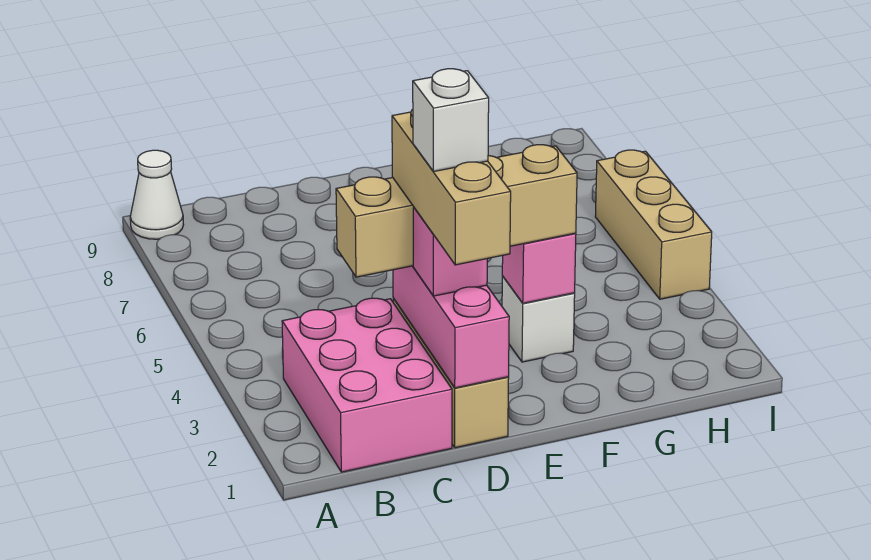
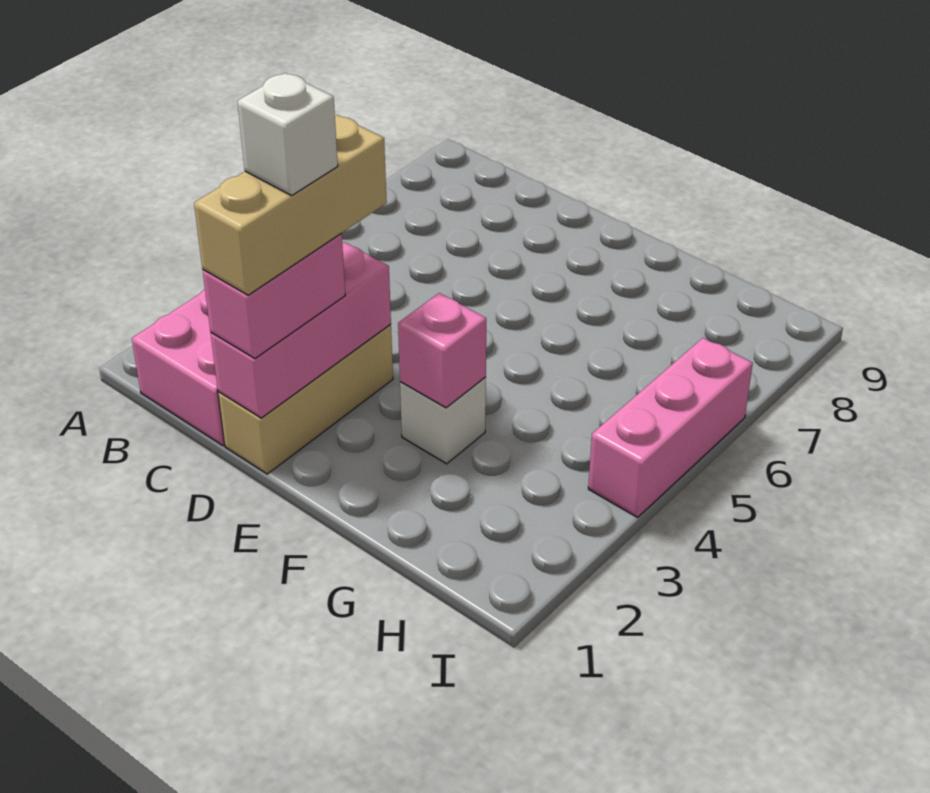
white 1x1 cone [130,150,184,239] -> none
tan 1x4 brick [336,145,577,277] -> none
pink 1x1 brick [413,207,487,296] -> pink 1x2 brick [203,234,345,359]
tan 1x3 brick [595,150,712,299] -> pink 1x3 brick [588,338,753,517]

